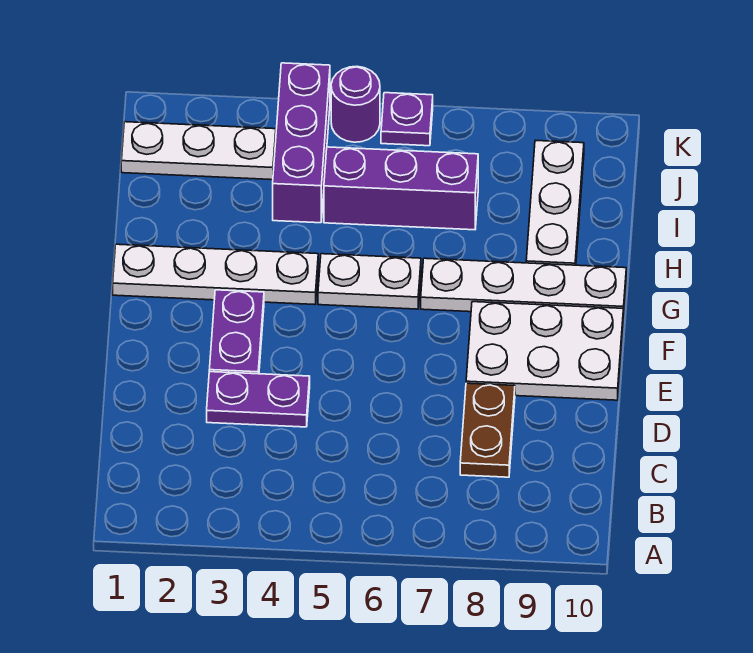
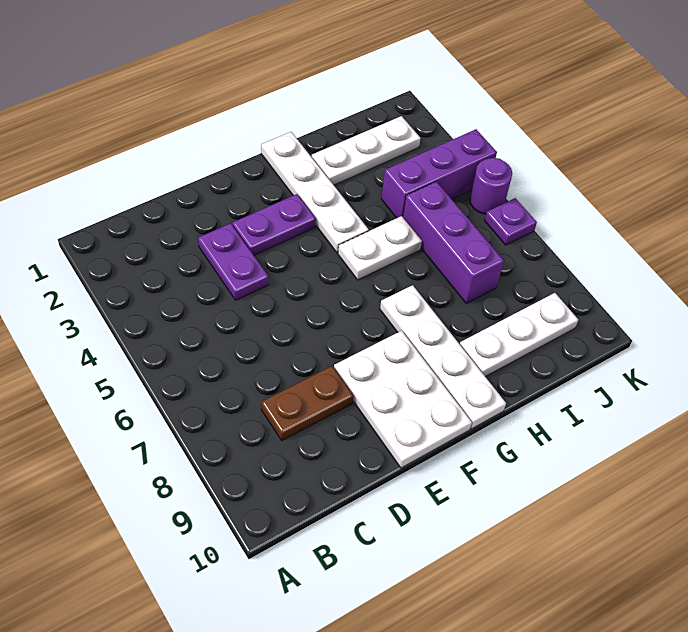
white 1x2 plate [318,254,421,309] -> white 1x2 plate turned to [338,216,422,280]
white 1x3 plate [121,122,276,180] -> white 1x3 plate turned to [311,116,421,185]

